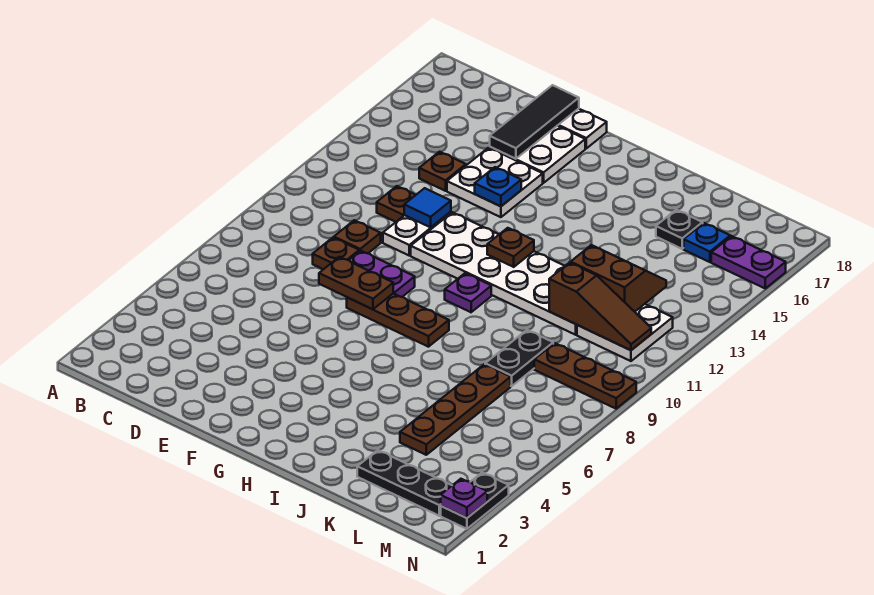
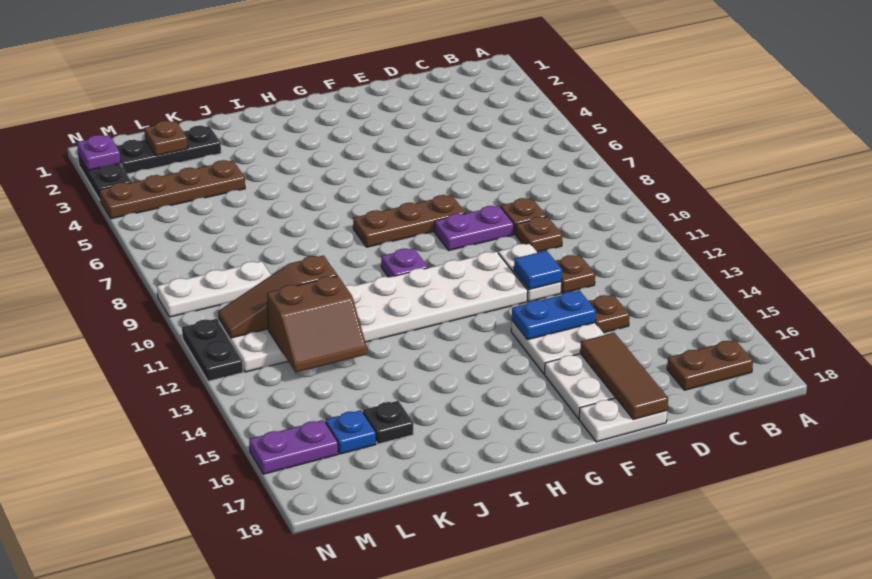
brown 1x2 plate [319,257,393,309] -> brown 1x2 plate moved to [667,340,753,390]
black 1x3 tile [490,85,579,159] -> brown 1x3 tile [580,333,668,419]
blue 1x1 plate [475,167,521,206] -> blue 1x2 plate [512,291,596,340]
brown 1x1 plate [487,228,534,267] -> brown 1x1 plate moved to [144,121,188,156]
brown 1x4 plate [400,364,511,455] -> brown 1x4 plate turned to [100,160,245,219]
black 1x2 plate [485,330,553,386] -> black 1x2 plate moved to [182,319,243,381]
brown 1x3 plate [534,343,636,409] -> white 1x3 plate [157,261,271,317]

